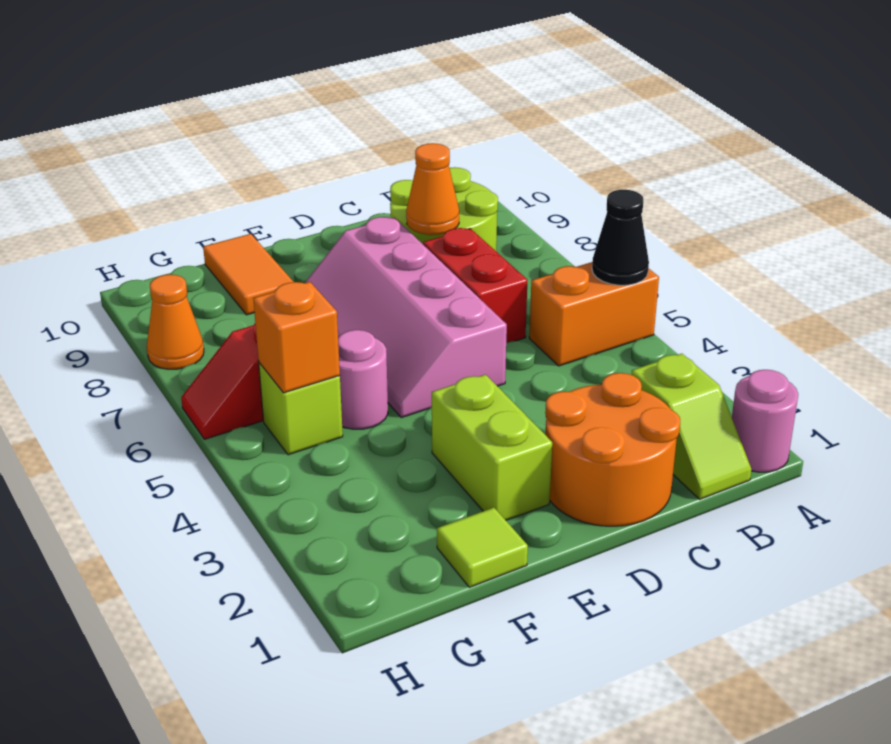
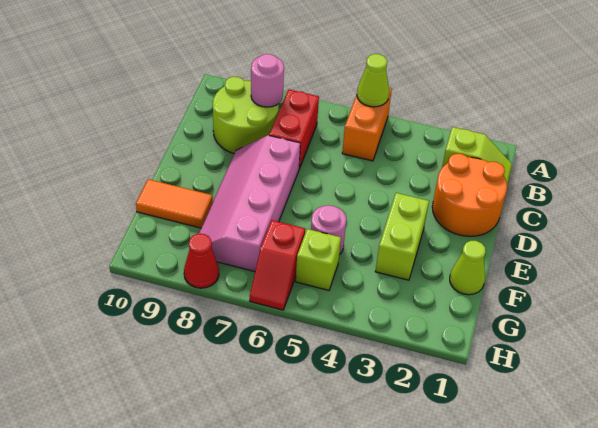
pink 1x1 round brick [732,370,798,472] -> pink 1x1 round brick moved to [251,54,284,107]
black 1x1 cone [592,190,649,285] -> lime 1x1 cone [357,54,389,107]
red 1x2 brick [423,228,527,343] -> red 1x2 brick turned to [269,90,319,169]
orange 1x1 cone [406,143,459,235] -> none
pink 2x4 slope [305,217,507,418] -> pink 2x4 slope turned to [199,135,300,272]
lime 1x2 brick [432,375,552,520] -> lime 1x2 brick turned to [375,193,429,280]
lime 1x1 tile [437,508,528,587] -> lime 1x1 cone [450,241,486,295]
orange 1x1 brick [253,282,340,393] -> none
orange 1x1 cone [147,275,204,369] -> red 1x1 cone [184,234,219,288]

